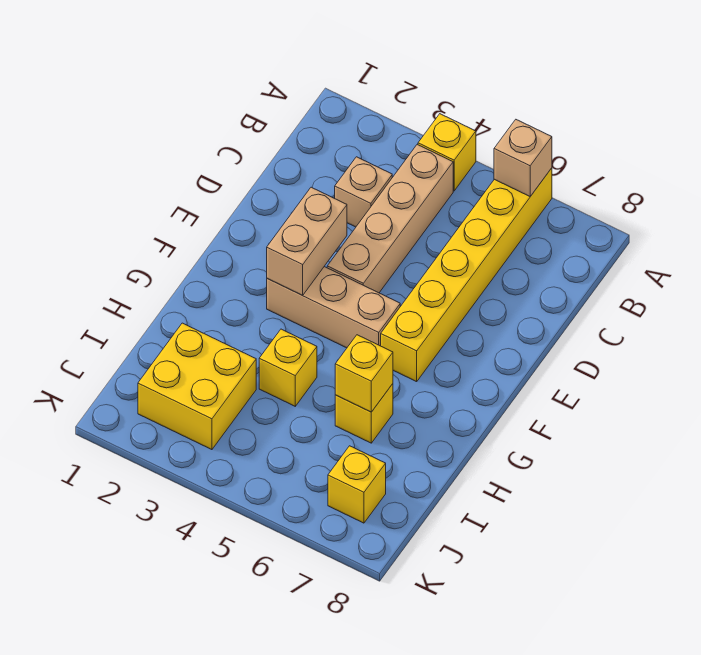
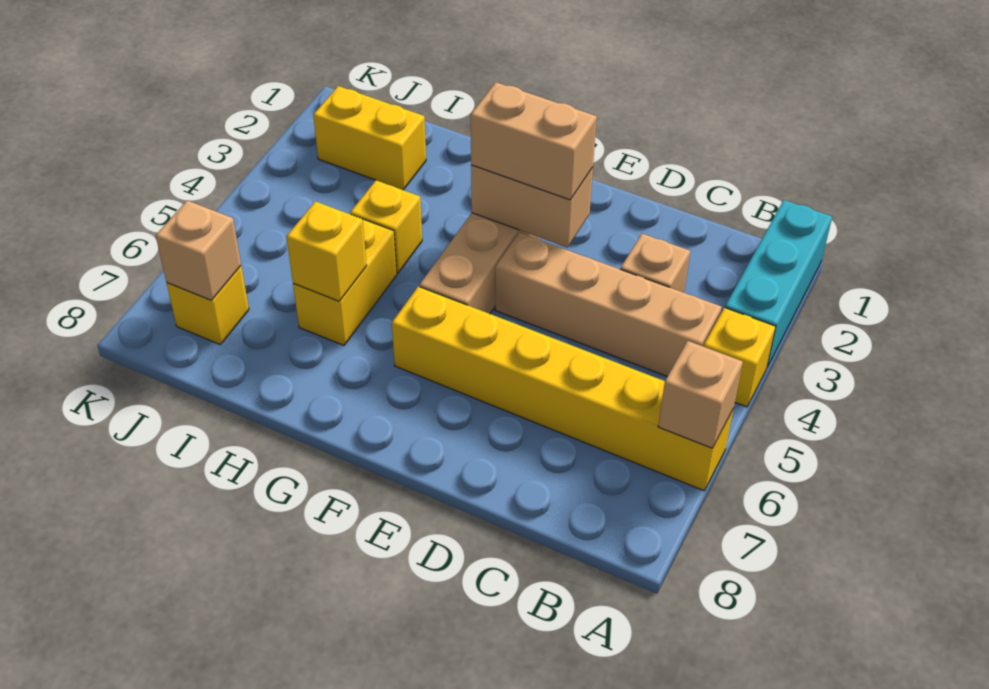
none -> cyan 1x3 brick [725,200,832,367]
none -> tan 1x2 brick [471,82,597,200]
yellow 1x1 brick [335,384,393,443] -> yellow 1x2 brick [293,219,397,345]
yellow 2x2 brick [138,323,256,450] -> yellow 1x2 brick [313,86,426,190]
none -> tan 1x1 brick [156,201,241,301]

